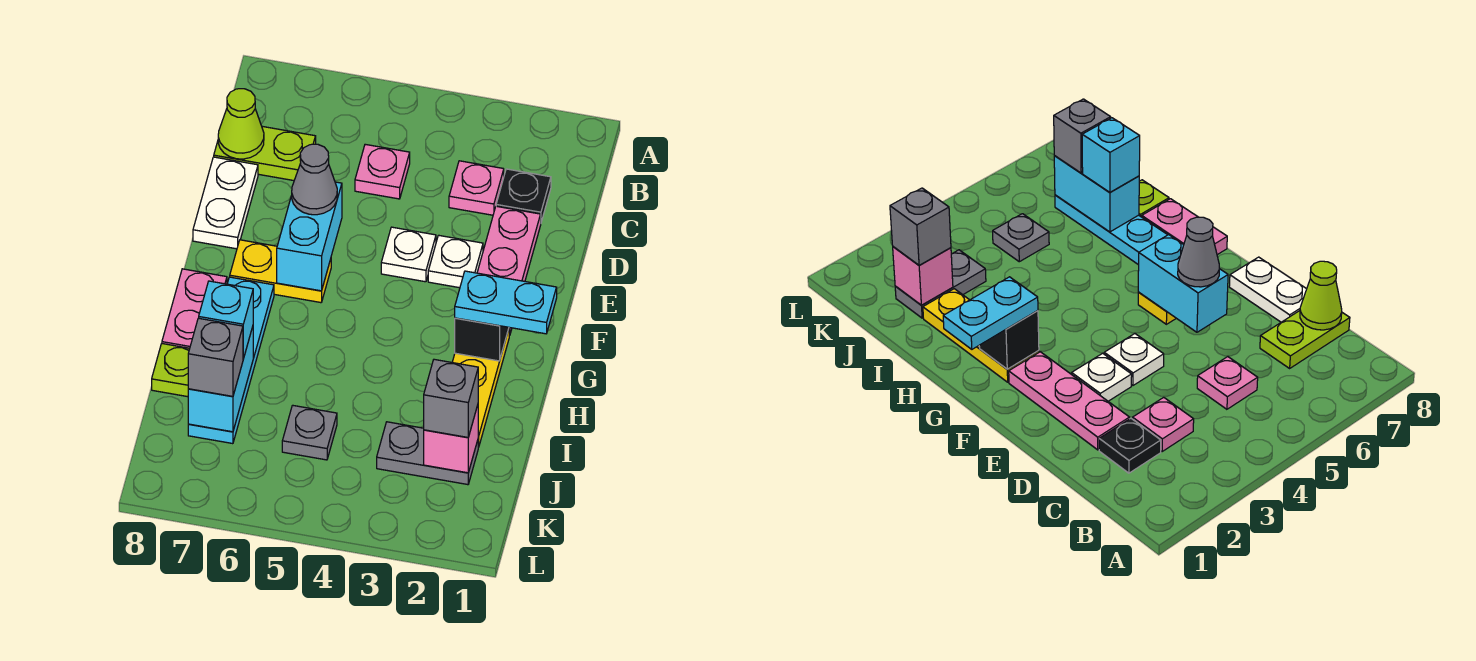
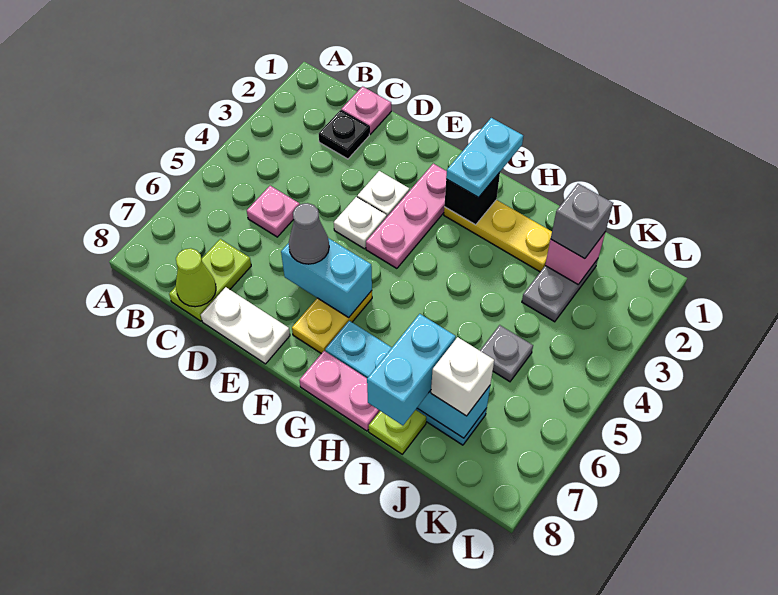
pink 1x1 plate [449,161,504,215] -> pink 1x1 plate moved to [341,86,391,134]
pink 1x3 plate [477,206,541,335] -> pink 1x3 plate turned to [366,164,447,268]
cyan 1x1 brick [199,281,253,359] -> cyan 1x2 brick [367,314,456,425]
grey 1x1 brick [188,318,243,396] -> white 1x1 brick [431,337,494,416]

